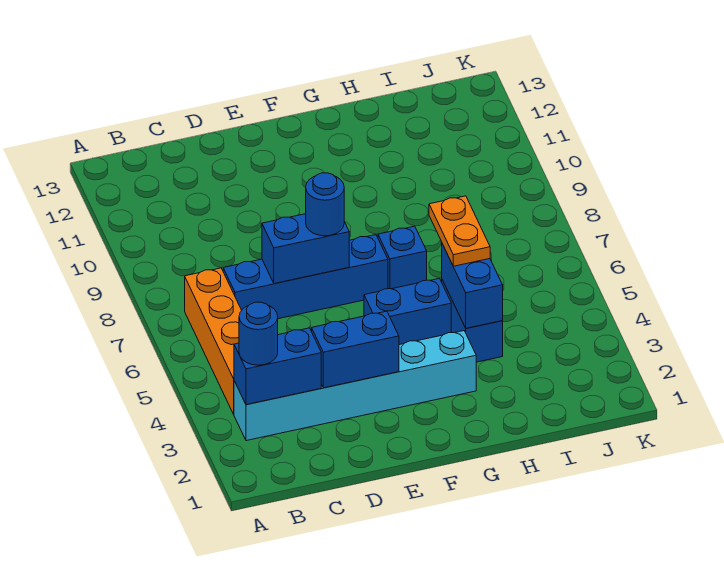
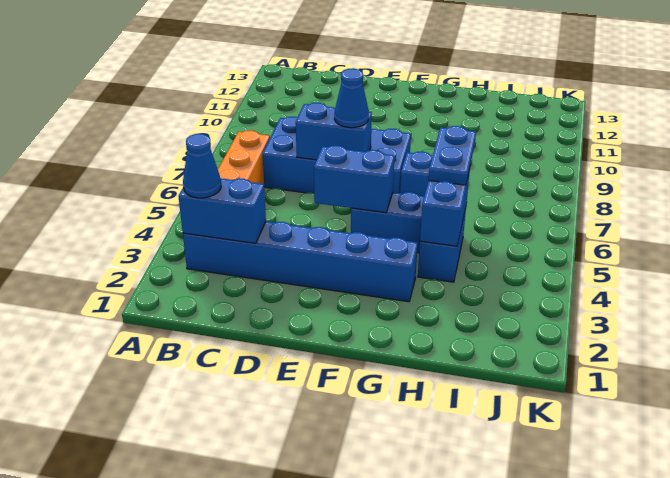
cyan 1x6 brick [234,331,476,441] -> blue 1x6 brick [183,222,418,302]
blue 1x1 round brick [239,302,278,365] -> blue 1x1 cone [183,134,221,198]
blue 1x4 brick [223,235,388,319] -> blue 2x4 brick [263,117,411,193]
blue 1x2 brick [312,311,399,388] -> blue 1x2 brick moved to [314,145,394,213]
blue 1x1 round brick [306,173,344,236] -> blue 1x1 cone [334,68,369,128]
orange 1x2 plate [429,196,490,266] -> blue 1x2 plate [429,126,476,185]

